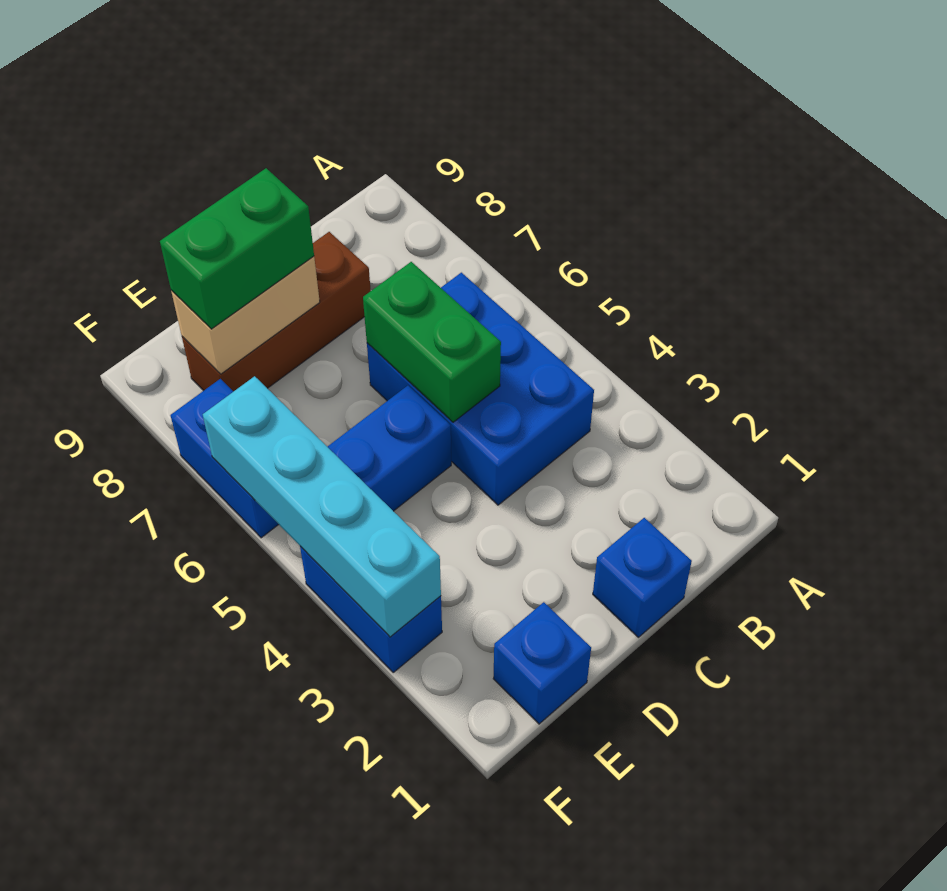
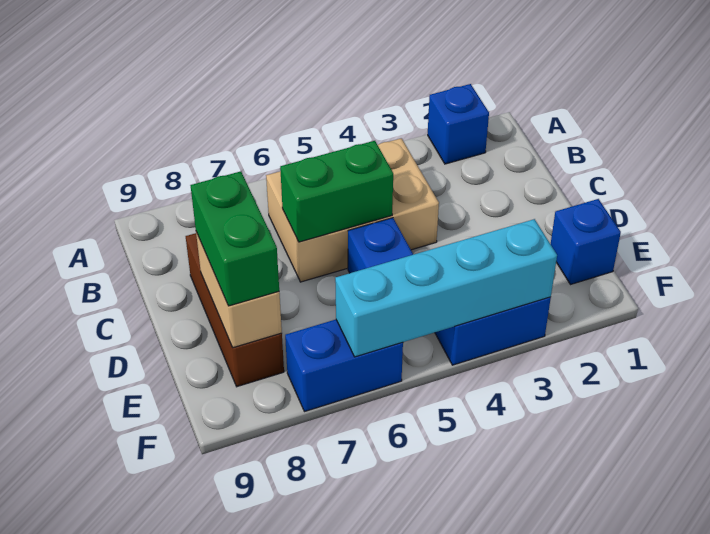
blue 2x3 brick [367,273,594,505] -> tan 2x3 brick [266,138,439,282]
blue 1x1 brick [593,518,692,637] -> blue 1x1 brick moved to [428,84,489,164]

